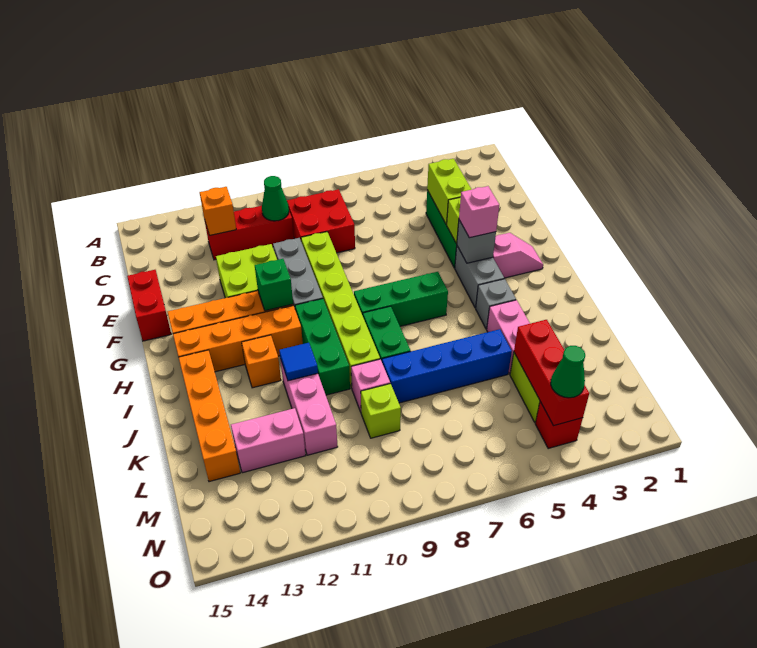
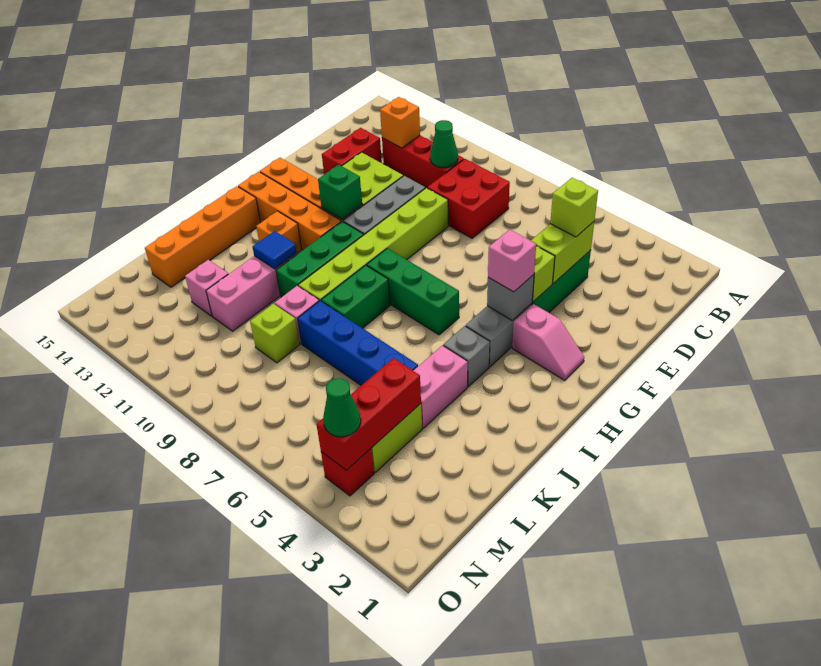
none -> lime 1x1 brick [550,178,598,237]
red 1x2 brick [127,270,171,341] -> red 1x2 brick moved to [322,128,382,174]
pink 1x2 brick [231,408,306,473] -> pink 1x1 brick [185,260,228,316]

